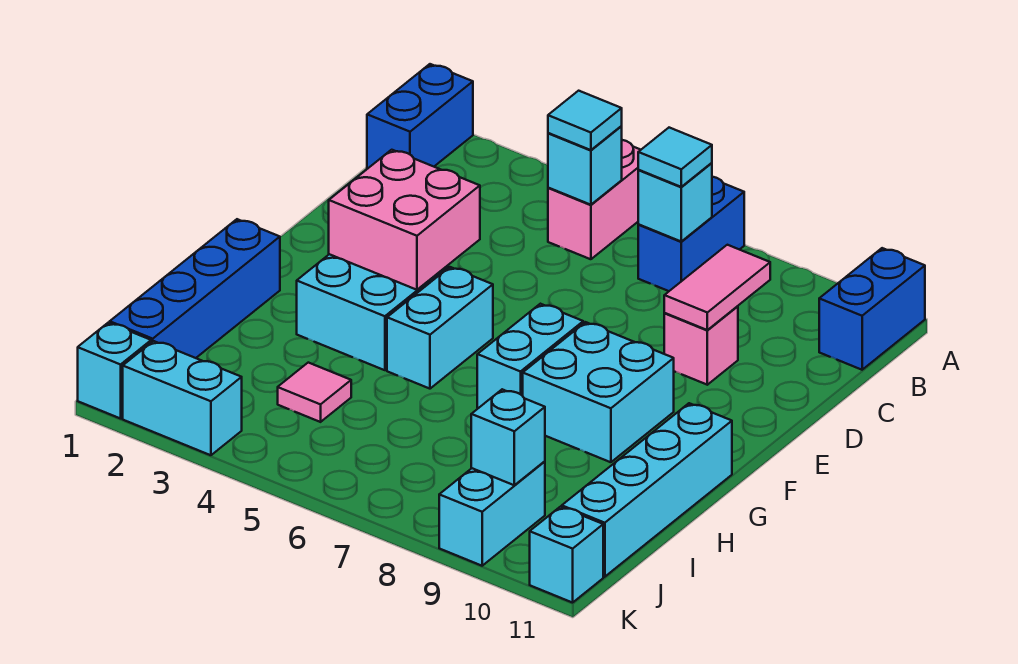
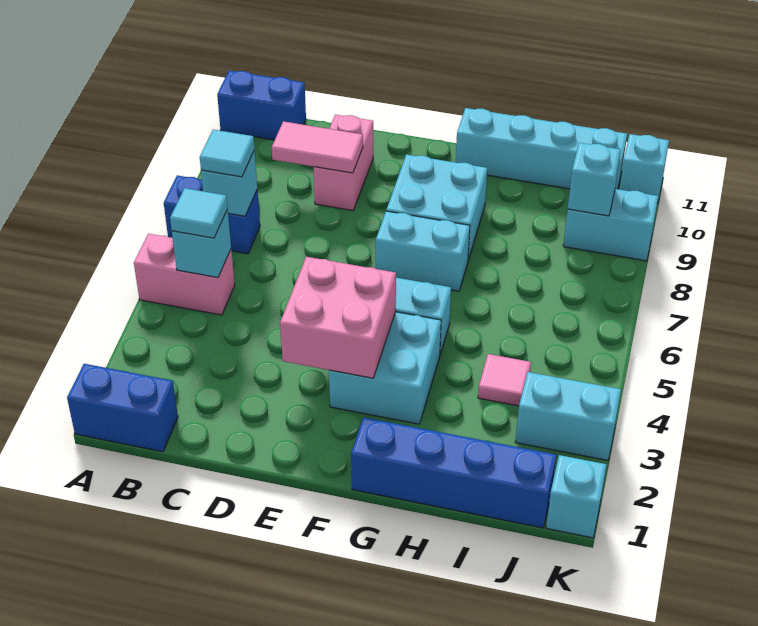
pink 1x1 brick [664,306,738,385] -> pink 1x2 brick [313,115,373,211]
cyan 1x2 brick [123,341,242,455] -> cyan 1x2 brick turned to [515,372,621,460]

